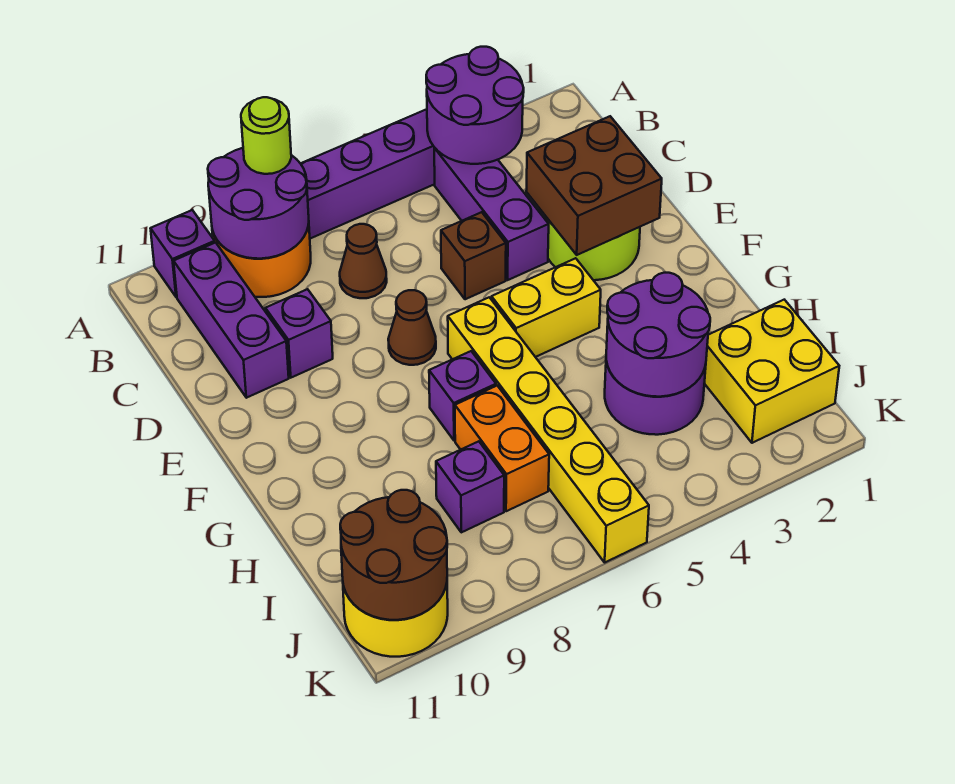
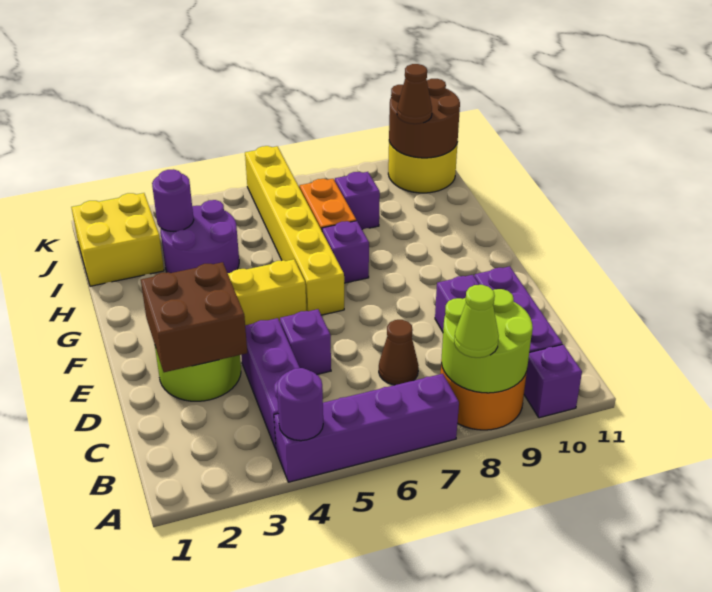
purple 2x2 round brick [426,47,524,164] -> purple 1x1 round brick [277,368,323,441]
purple 2x2 round brick [208,148,309,259] -> lime 2x2 round brick [441,289,533,393]
lime 1x1 round brick [241,97,291,174] -> lime 1x1 cone [454,285,499,358]
brown 1x1 brick [441,212,506,299] -> purple 1x1 brick [280,309,331,374]
brown 1x1 cone [388,290,436,365] -> brown 1x1 cone moved to [397,64,432,124]
purple 2x2 round brick [606,273,710,397] -> purple 1x1 round brick [152,169,194,231]

